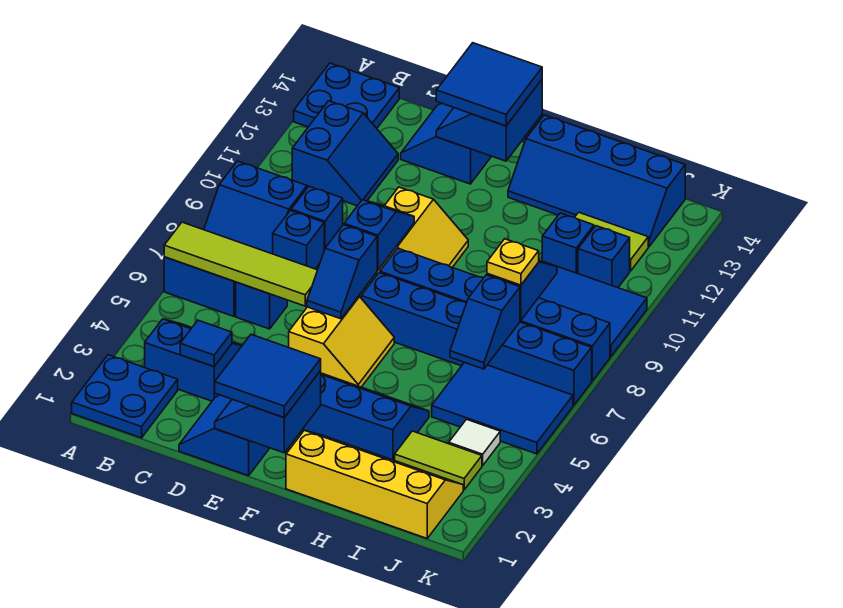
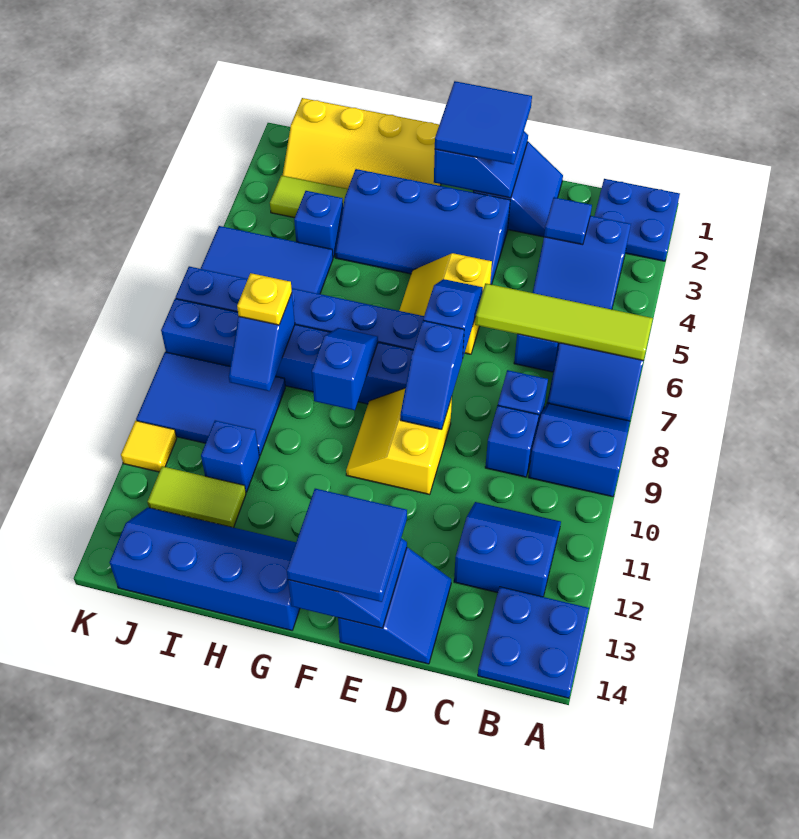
blue 2x2 slope [292,101,398,206] -> blue 2x2 slope turned to [454,502,561,597]
blue 1x2 slope [450,275,520,369] -> blue 1x2 slope moved to [312,328,378,410]
white 1x1 tile [449,419,500,466] -> none
blue 1x1 brick [578,226,630,288] -> blue 1x1 brick moved to [294,191,343,257]
none -> yellow 1x1 tile [121,421,177,472]

